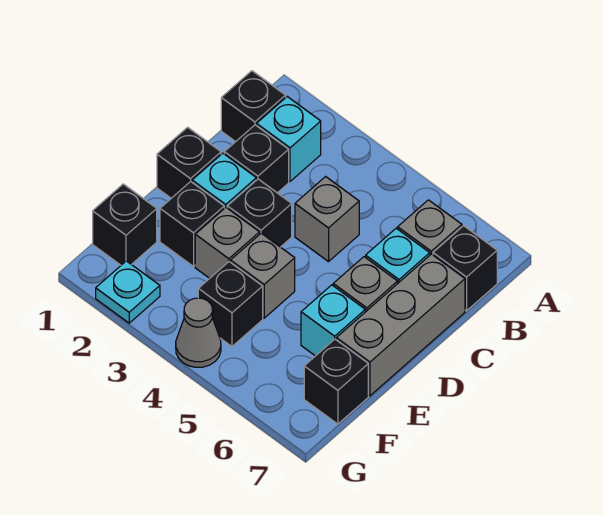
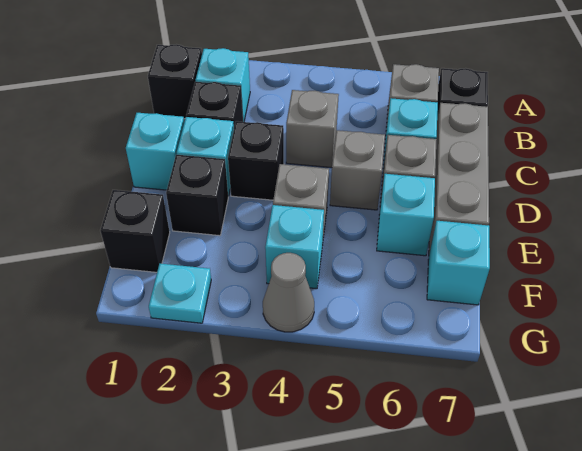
black 1x1 brick [157,127,221,198] -> cyan 1x1 brick [126,113,184,190]
grey 1x1 brick [195,208,260,278] -> grey 1x1 brick moved to [330,130,385,210]
black 1x1 brick [198,262,263,346] -> cyan 1x1 brick [265,205,324,289]
black 1x1 brick [304,339,368,424] -> cyan 1x1 brick [427,221,490,305]

